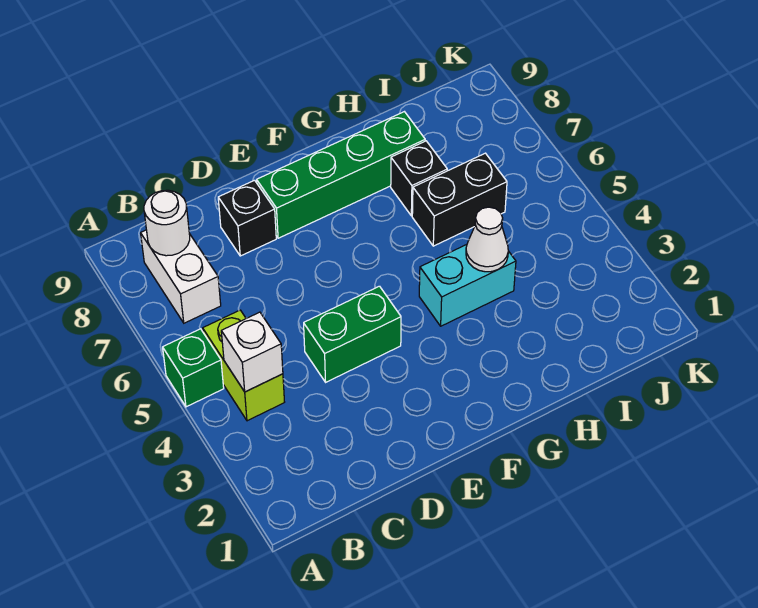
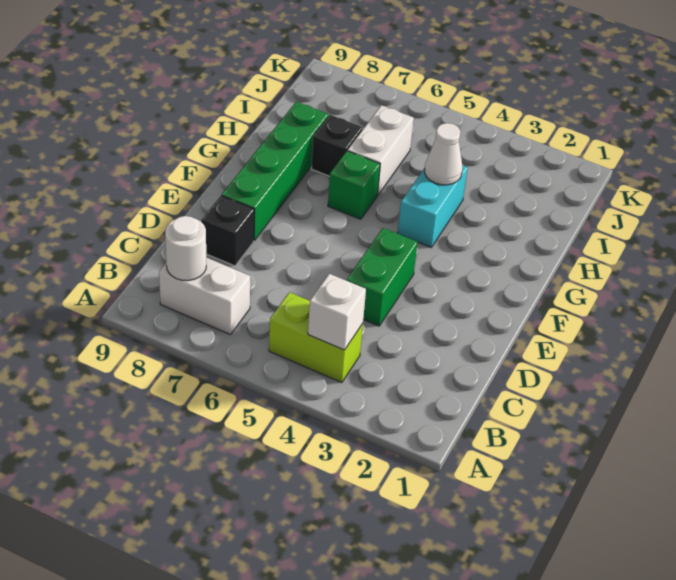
green 1x1 brick [163,329,224,407] -> green 1x1 brick moved to [328,151,380,219]
black 1x2 brick [412,153,507,246] -> white 1x2 brick [348,105,414,195]

